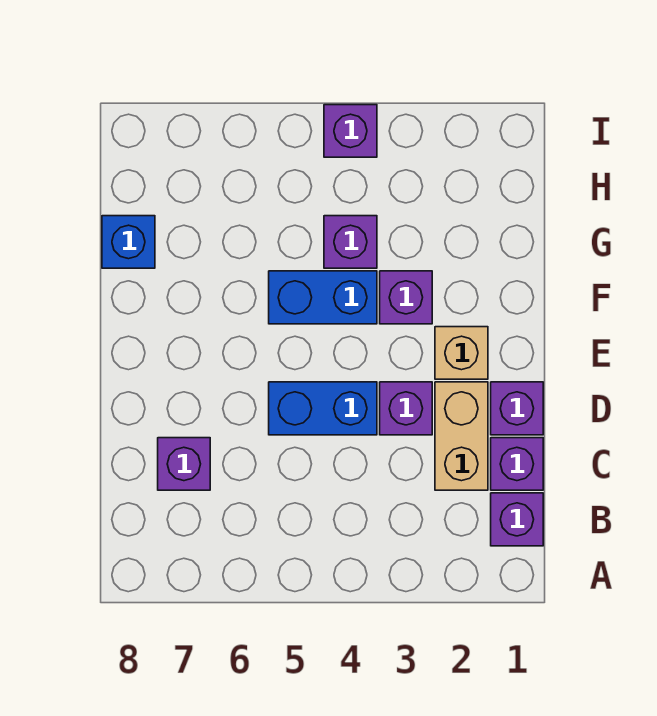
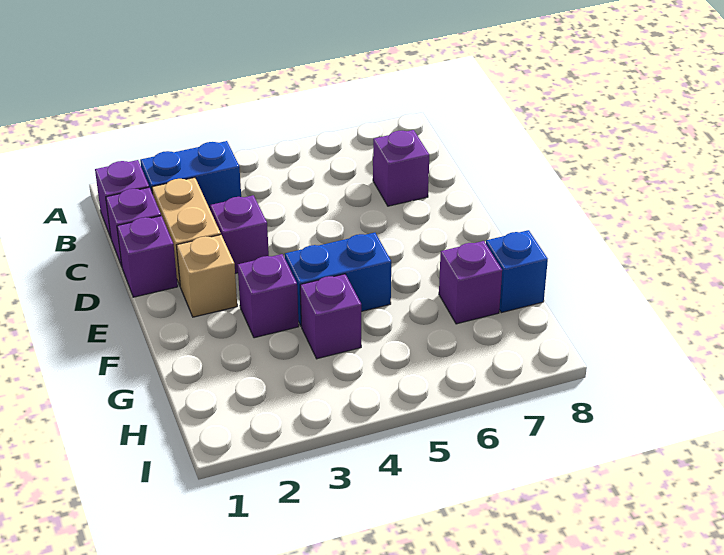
blue 1x2 brick [269,382,377,435] -> blue 1x2 brick moved to [140,141,241,211]
purple 1x1 brick [324,105,377,157] -> purple 1x1 brick moved to [439,241,502,324]

